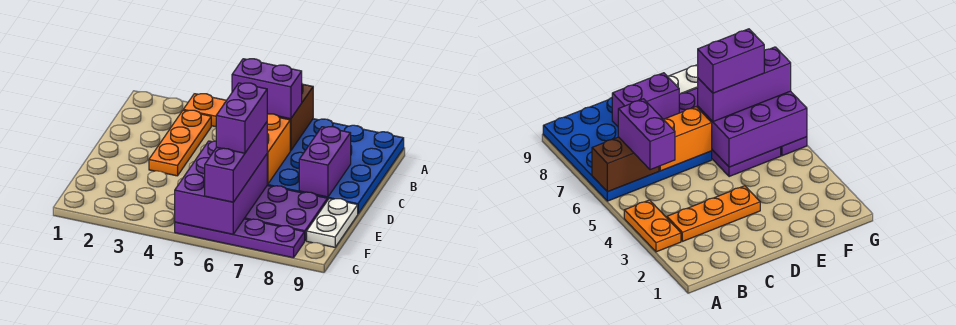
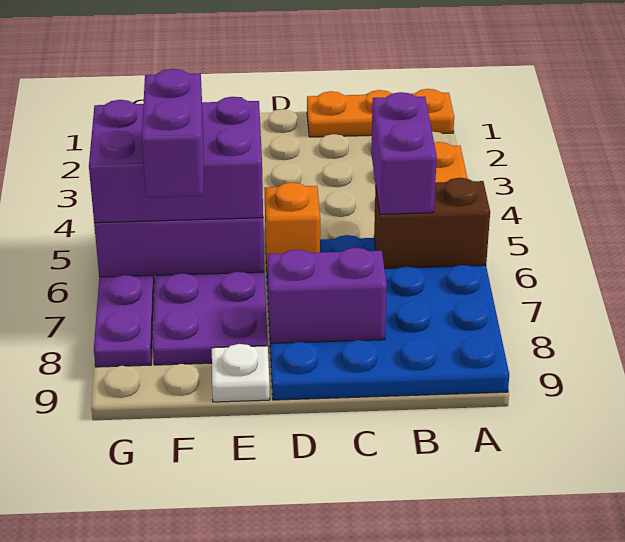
orange 1x3 plate [149,110,211,176] -> orange 1x3 plate moved to [307,89,454,137]
orange 1x2 brick [267,114,290,184] -> orange 1x1 brick [264,182,320,272]
purple 1x3 brick [205,122,267,202] -> purple 2x3 brick [89,97,263,223]
purple 1x2 brick [216,83,267,153] -> purple 1x2 brick turned to [142,69,203,197]
white 1x2 plate [307,199,358,247] -> white 1x1 plate [212,344,270,402]

